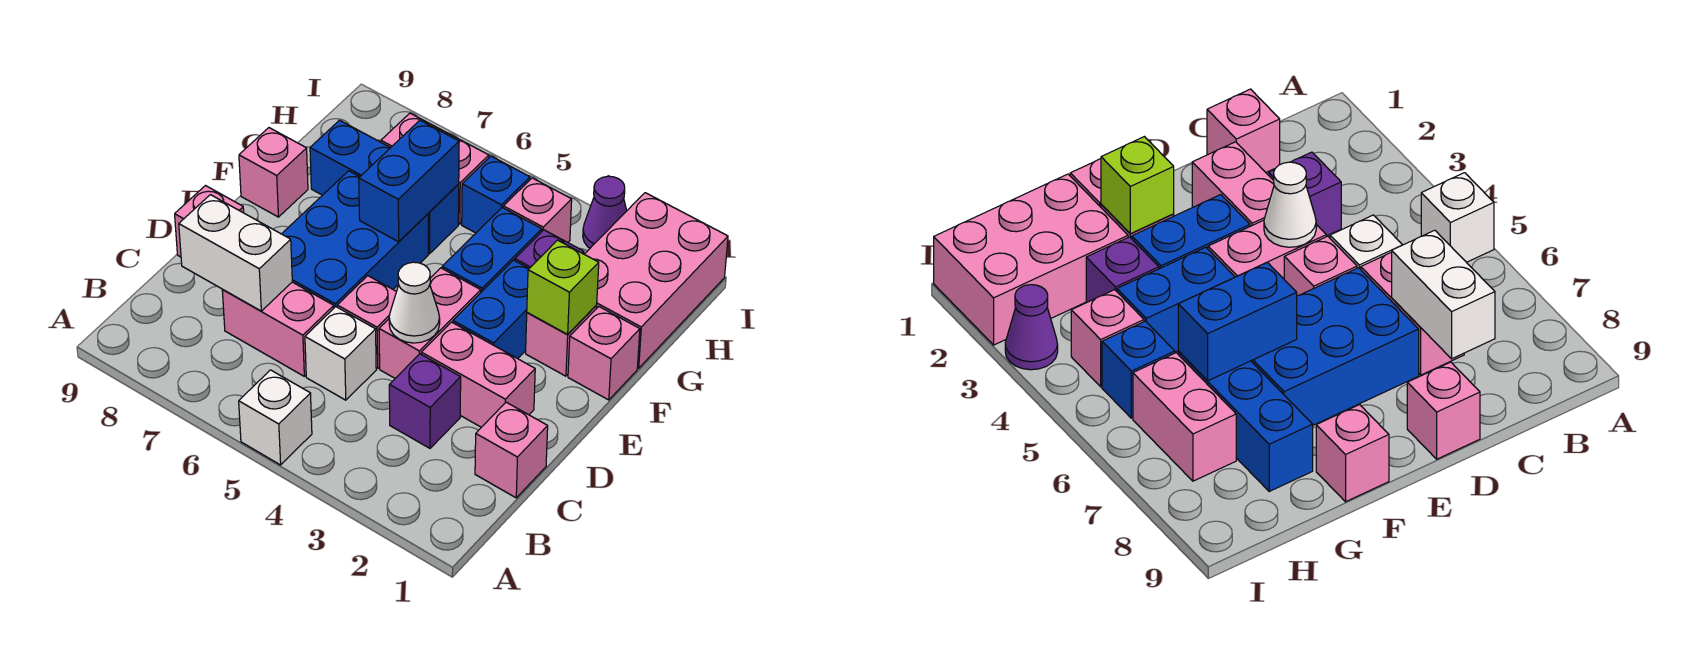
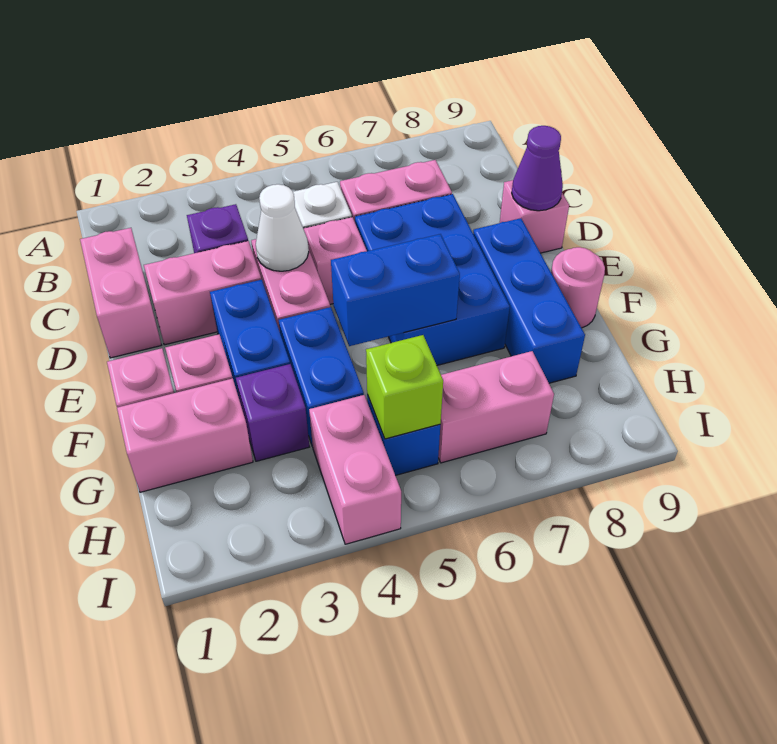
white 1x1 brick [239,370,312,465] -> none
pink 1x1 brick [475,402,548,498] -> pink 1x2 brick [80,228,161,358]
white 1x2 brick [179,195,292,311] -> none
lime 1x1 brick [527,240,599,334] -> lime 1x1 brick moved to [366,335,443,439]
blue 1x2 brick [359,120,459,242] -> blue 1x2 brick turned to [331,234,460,346]
pink 1x1 brick [239,128,308,217] -> pink 1x1 round brick [551,247,605,328]
pink 2x3 brick [584,193,728,368] -> pink 1x2 brick [117,378,253,492]
blue 1x3 brick [310,120,459,254] -> blue 1x3 brick turned to [473,218,585,383]
pink 1x1 brick [503,178,572,242] -> pink 1x2 brick [309,395,401,544]
purple 1x1 cone [583,176,627,248] -> purple 1x1 cone moved to [512,126,563,211]

